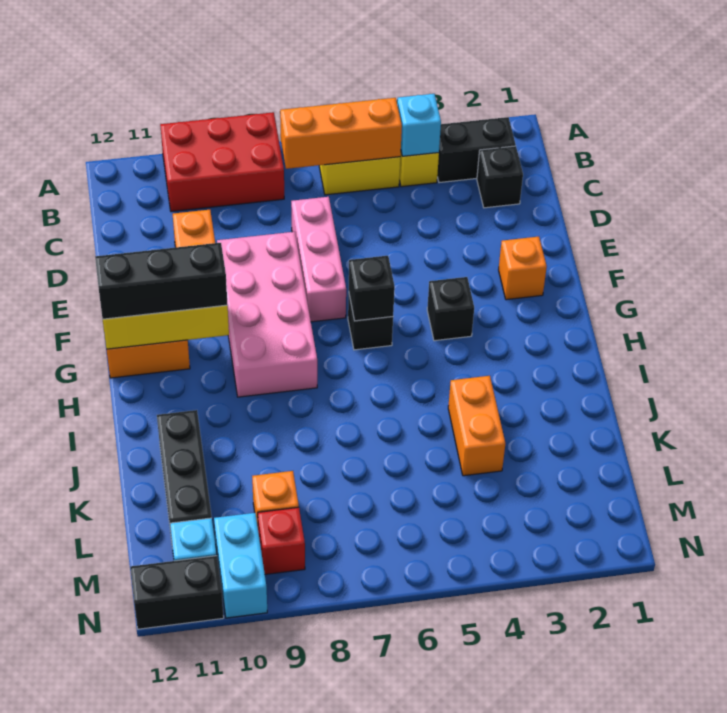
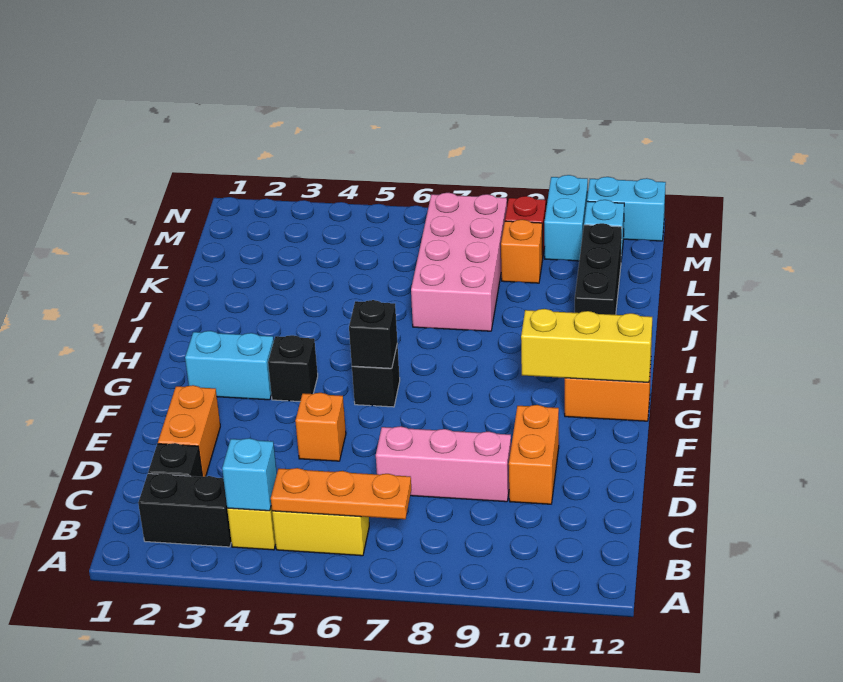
red 2x3 brick [160,112,284,211] -> none
orange 1x3 brick [280,98,402,169] -> orange 1x3 plate [271,468,411,519]
pink 1x3 brick [291,197,346,322] -> pink 1x3 brick turned to [376,426,511,502]
pink 2x4 brick [217,232,317,397] -> pink 2x4 brick moved to [411,193,507,331]
orange 1x1 brick [499,237,547,300] -> orange 1x1 brick moved to [295,393,346,461]
none -> cyan 1x2 brick [185,331,274,400]
black 1x3 brick [95,243,228,319] -> none
orange 1x2 brick [448,376,505,476] -> orange 1x2 brick moved to [158,385,220,477]
black 1x2 brick [130,556,224,629] -> cyan 1x2 brick [587,177,666,241]

